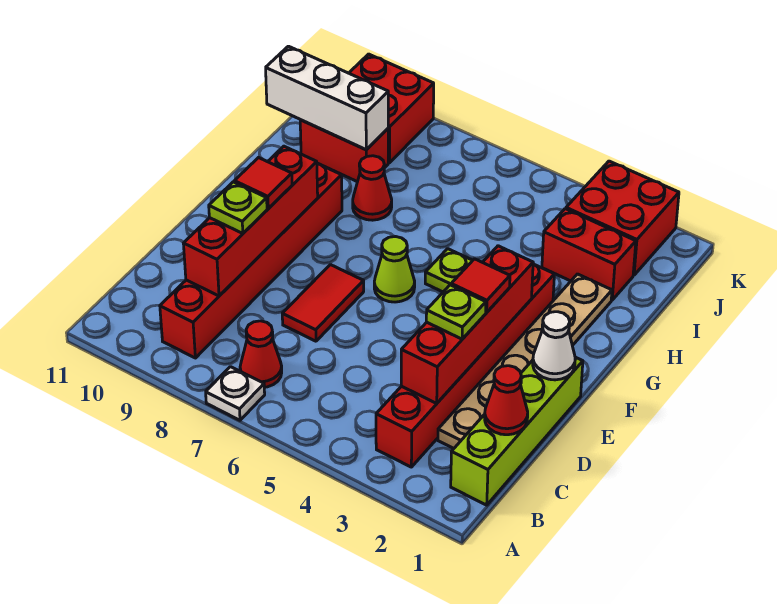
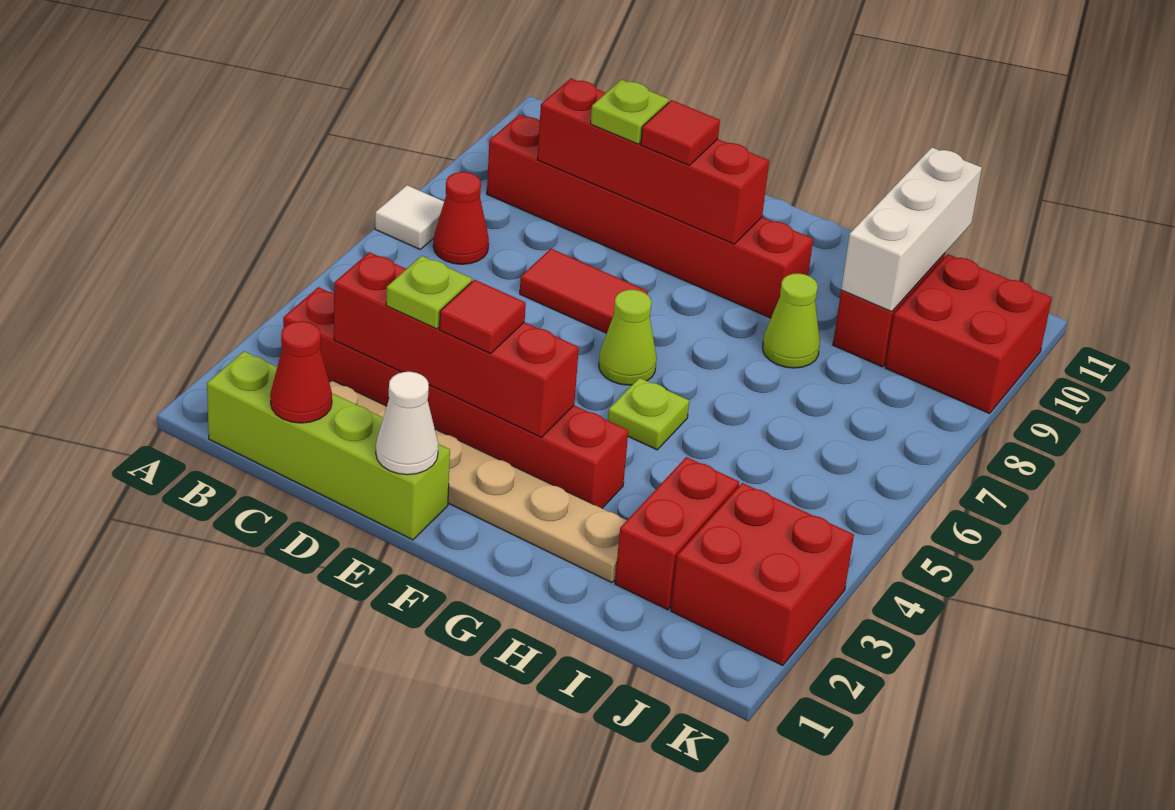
white 1x1 plate [206,367,265,420] -> white 1x1 tile [375,185,444,249]
red 1x1 cone [353,156,392,220] -> lime 1x1 cone [763,274,820,368]

